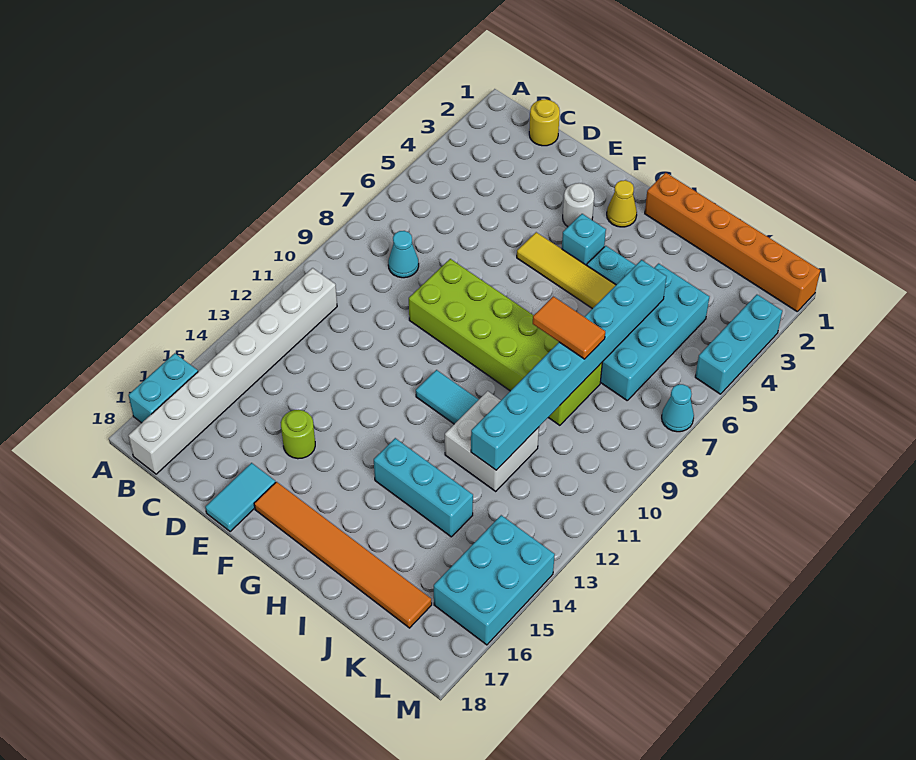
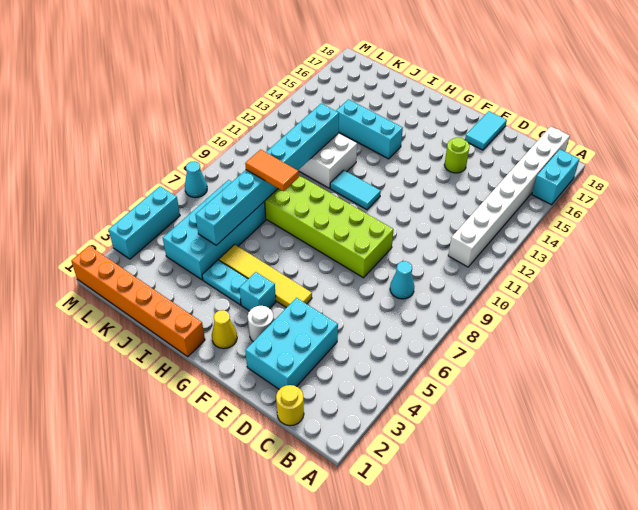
orange 1x6 tile [254,482,432,628] -> none
cyan 2x3 brick [434,515,555,645] -> cyan 2x3 brick moved to [245,298,338,389]

